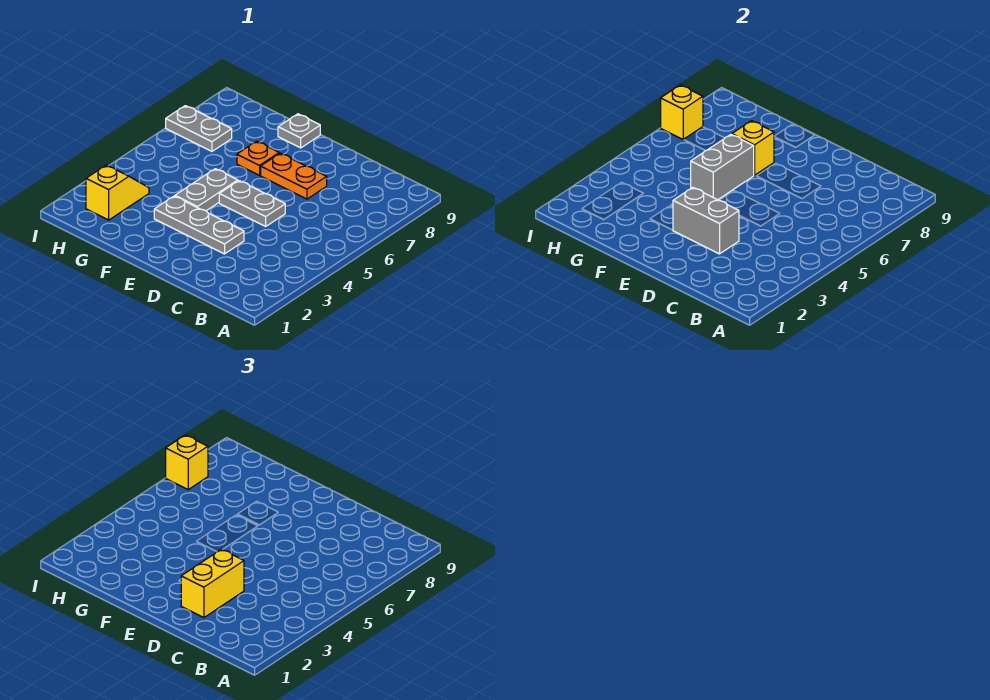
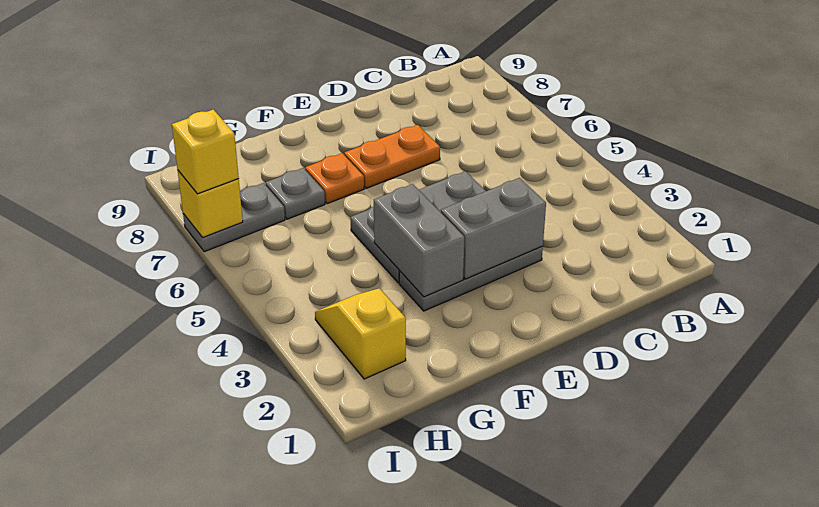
yellow 1x2 brick [181,549,244,618] -> none
grey 1x2 brick [691,135,754,200] -> grey 1x2 brick moved to [374,184,464,297]
yellow 1x1 brick [732,121,774,175] -> none
grey 1x1 plate [278,114,320,148] -> grey 1x1 plate moved to [265,168,325,219]

